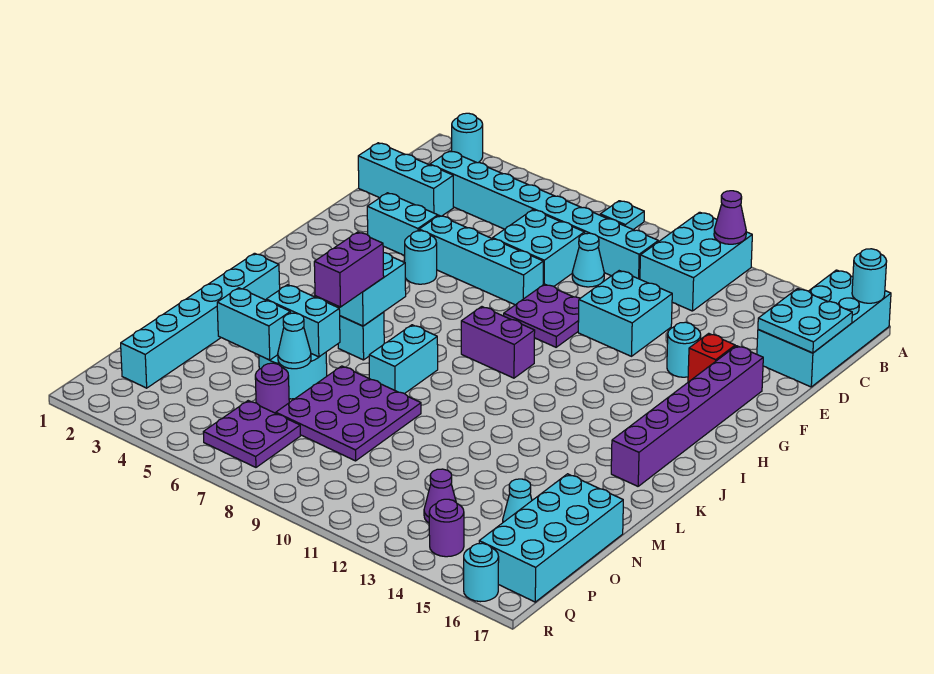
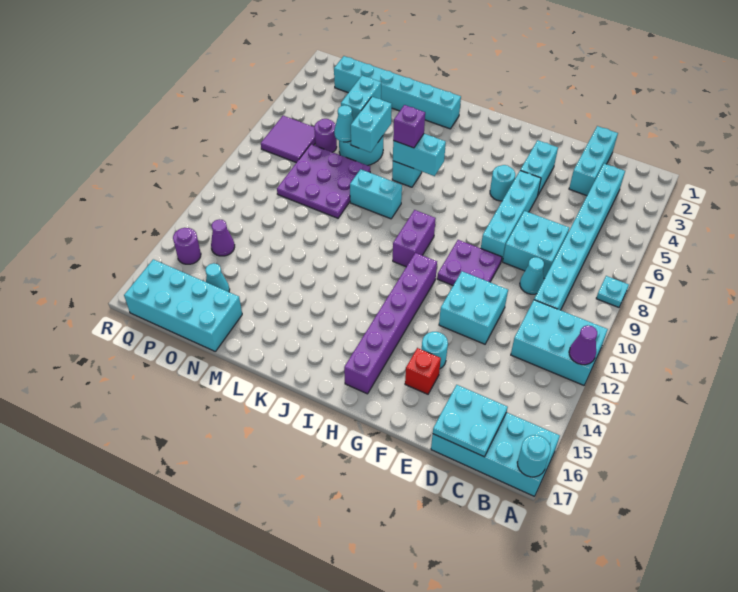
cyan 1x1 round brick [452,113,483,163] -> none
purple 1x6 brick [611,346,763,486] -> purple 1x6 brick turned to [344,253,437,394]
purple 1x2 brick [314,232,384,307] -> purple 1x1 brick [393,105,425,148]
purple 2x2 plate [203,401,300,467] -> purple 2x2 tile [261,116,315,163]
cyan 1x1 round brick [464,543,499,602] -> none

